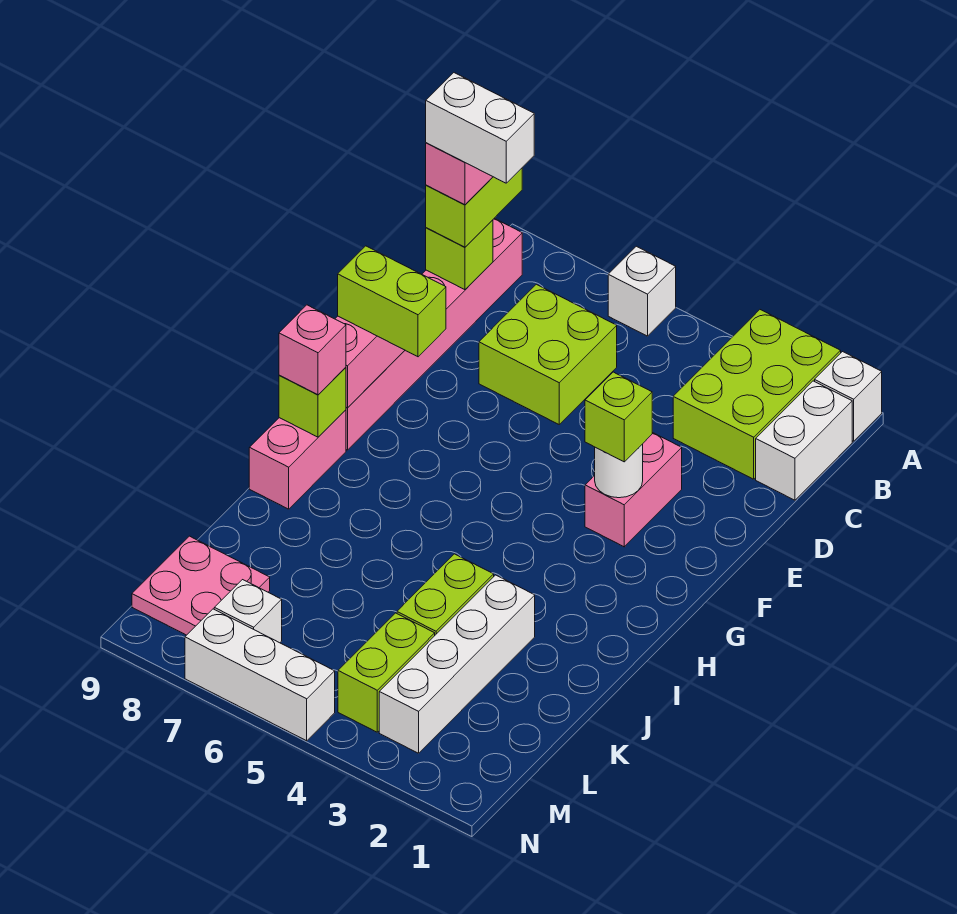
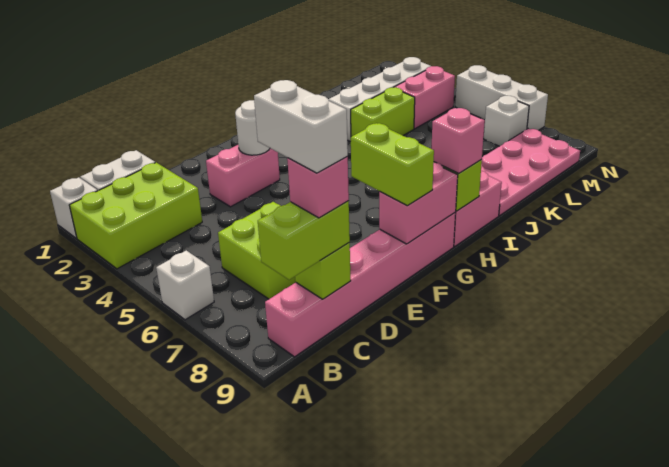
lime 1x1 brick [585,372,652,462] -> none
lime 1x2 brick [338,613,435,732] -> pink 1x2 brick [395,66,455,129]
pink 2x2 plate [132,536,270,635] -> pink 2x4 plate [481,129,580,216]

